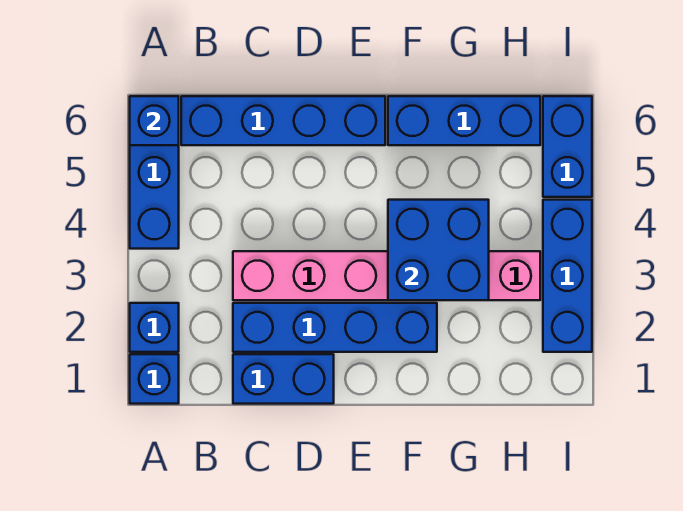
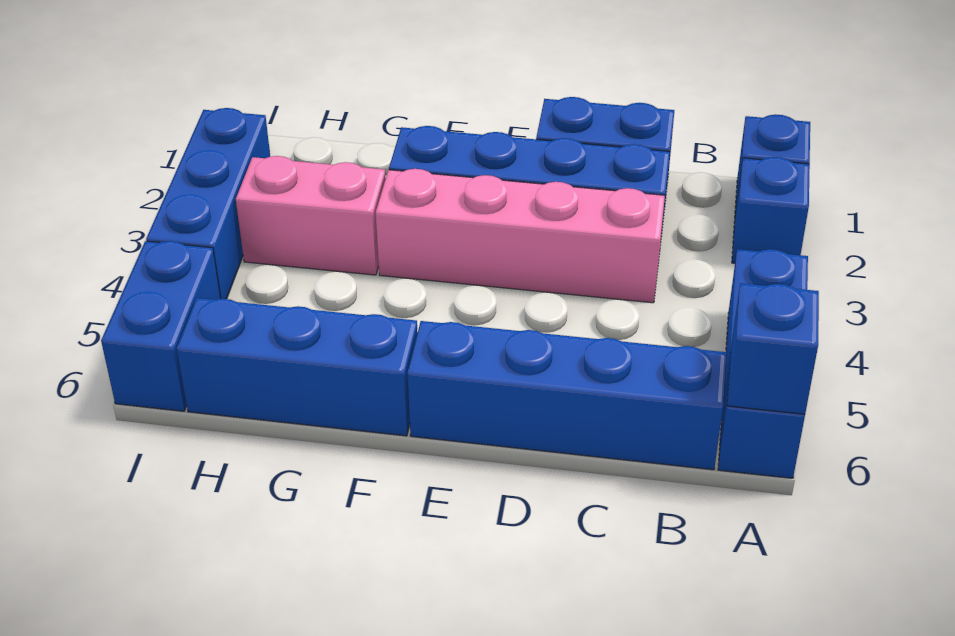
blue 2x2 brick [388,200,489,300] -> none

